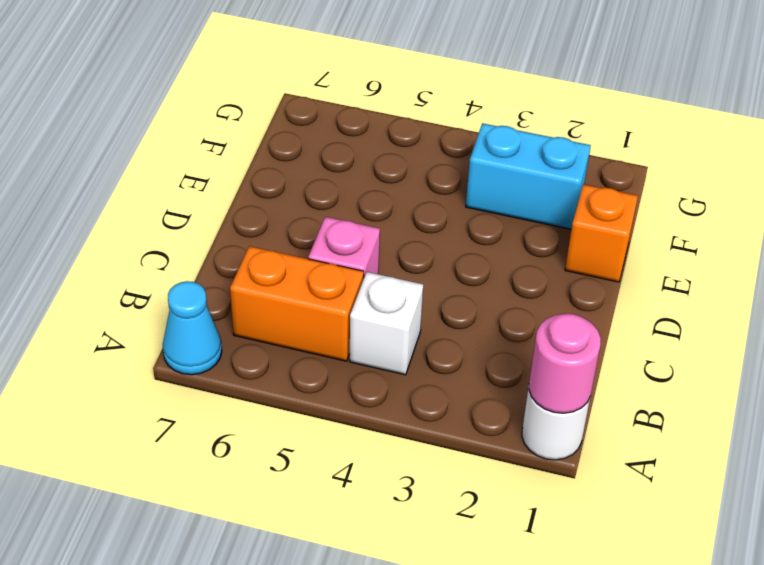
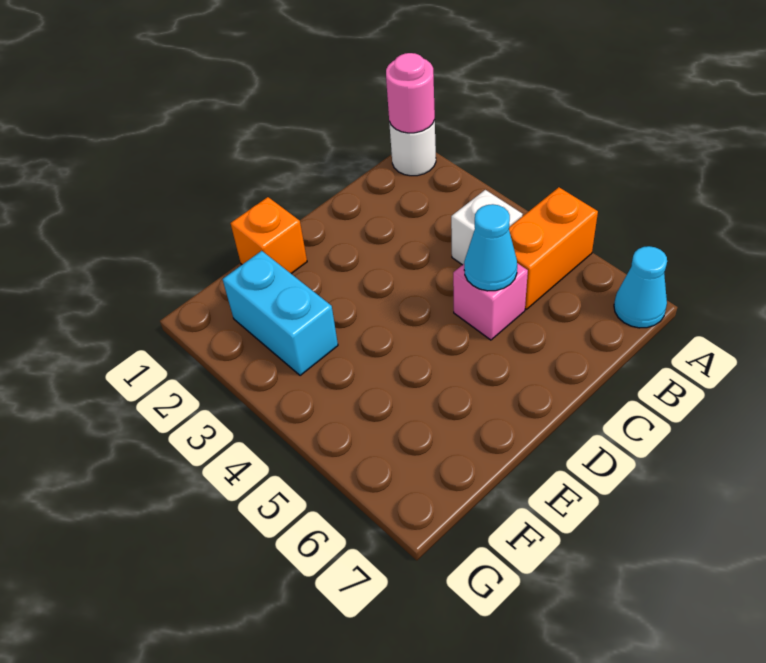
orange 1x2 brick [230,246,364,361] -> orange 1x2 brick turned to [509,187,598,309]
none -> cyan 1x1 cone [464,204,517,291]

